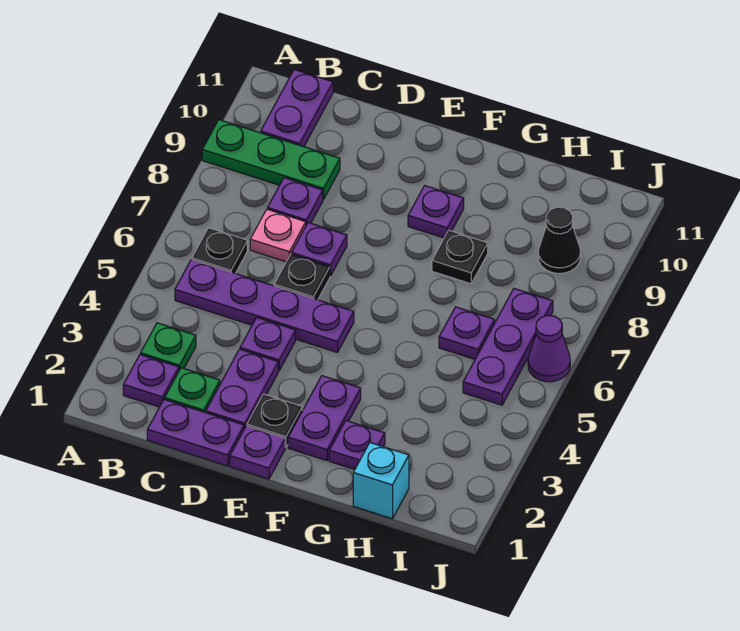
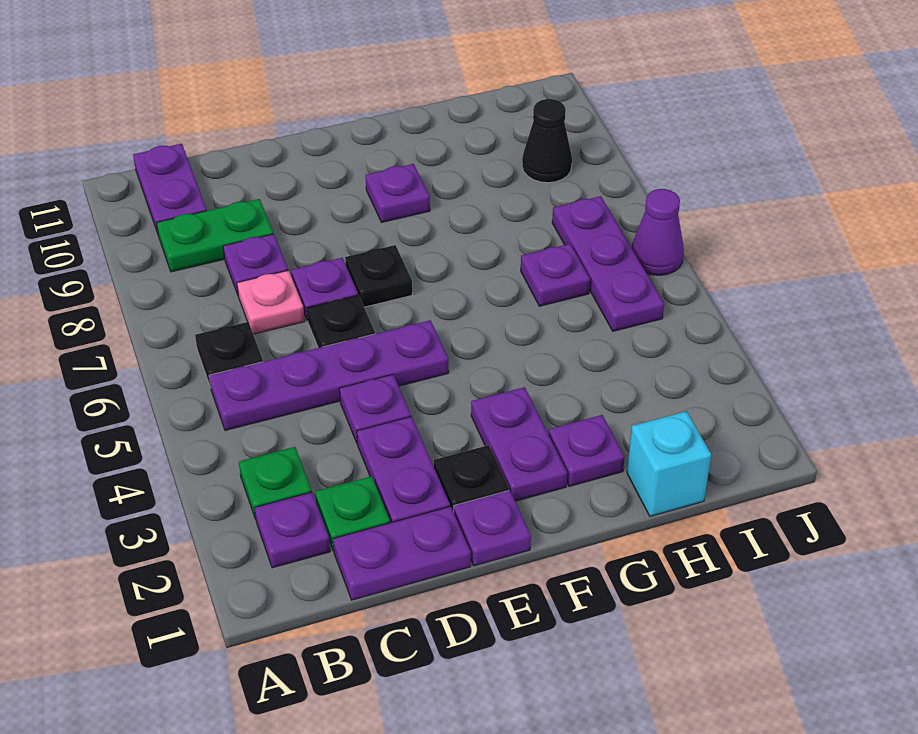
green 1x3 plate [202,120,340,199] -> green 1x2 plate [157,199,273,272]
black 1x1 plate [432,230,488,284] -> black 1x1 plate moved to [345,245,412,307]

